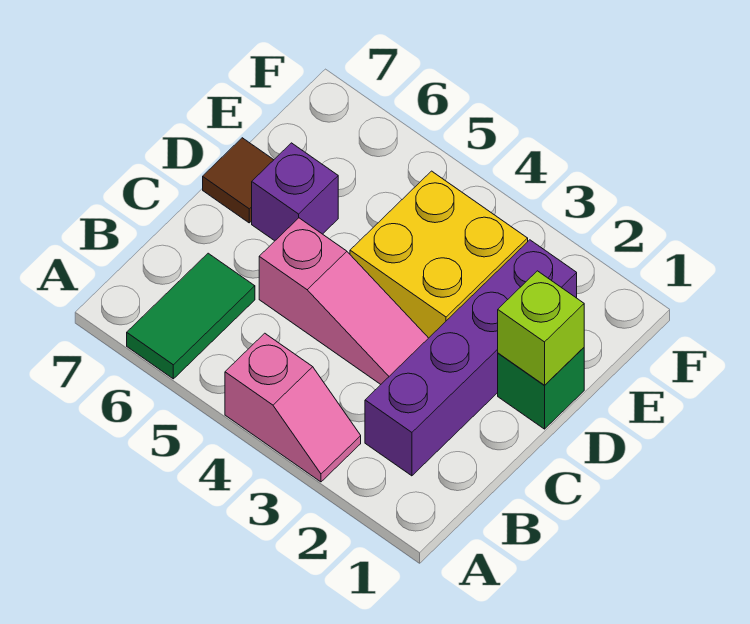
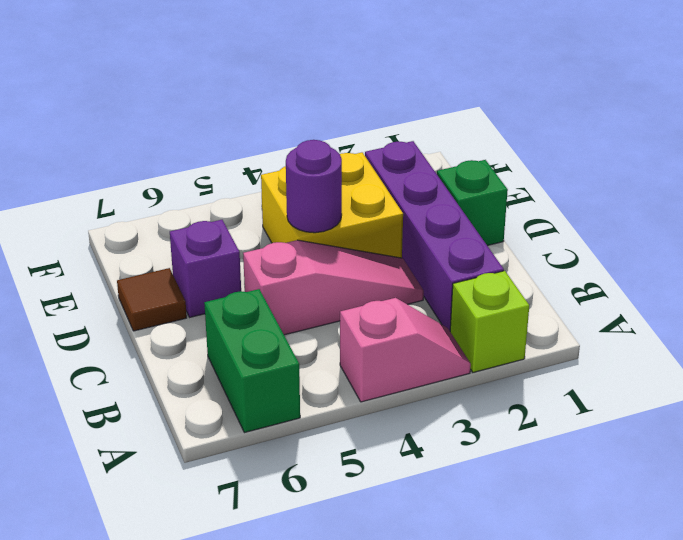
green 1x2 tile [127,253,255,379] -> green 1x2 brick [204,289,300,433]
lime 1x1 brick [498,271,584,385] -> lime 1x1 brick moved to [450,271,529,372]
none -> purple 1x1 round brick [286,140,342,233]

